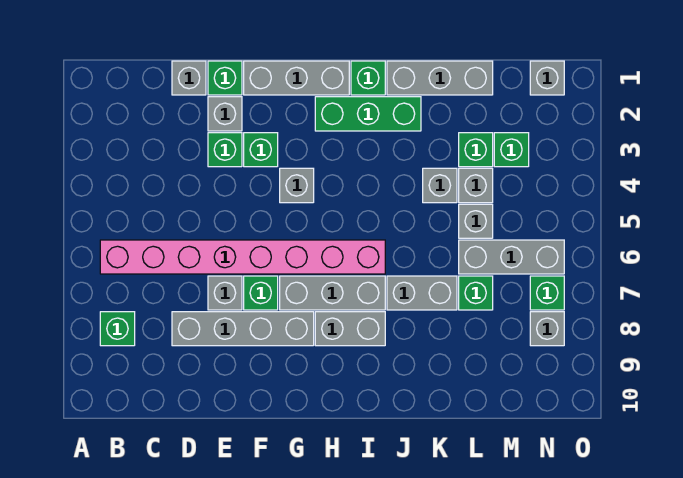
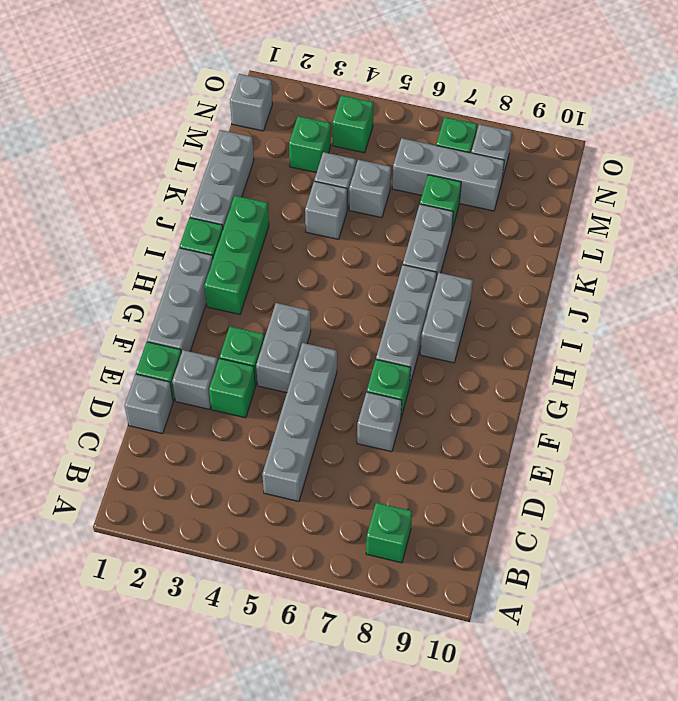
pink 1x8 brick [100,240,385,274] -> none
grey 1x4 brick [172,312,314,346] -> grey 1x4 brick moved to [262,343,337,502]
grey 1x1 brick [280,168,314,203] -> grey 1x2 brick [256,303,311,393]
green 1x1 brick [459,133,493,167] -> green 1x1 brick moved to [333,95,374,153]
grey 1x3 brick [459,240,564,274] -> grey 1x3 brick turned to [392,138,505,211]

